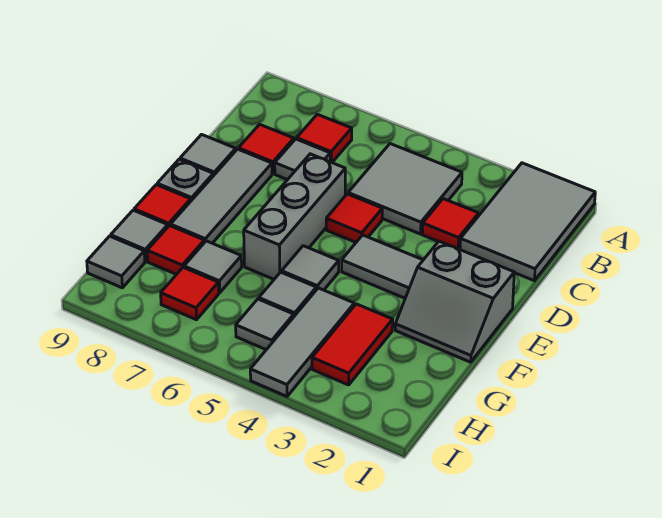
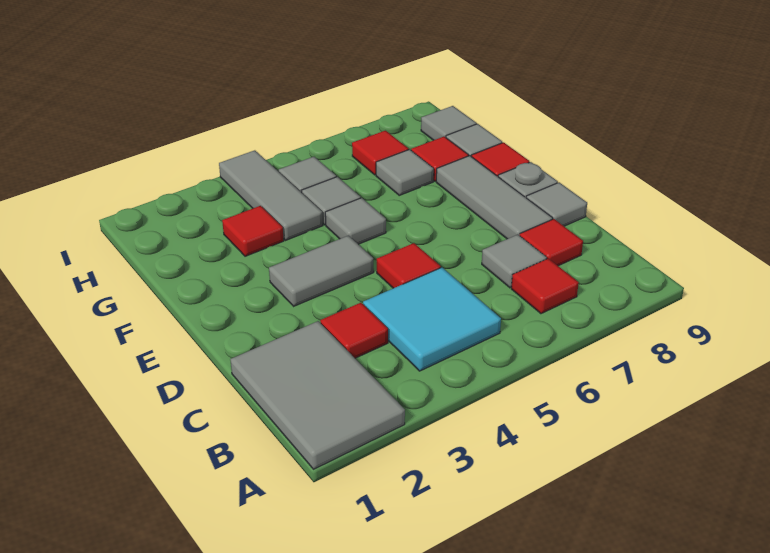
grey 2x2 tile [348,144,462,234] -> cyan 2x2 tile [363,268,501,371]
grey 1x3 brick [244,154,345,279] -> none
grey 2x2 slope [395,241,514,362] -> none
red 1x2 tile [312,304,393,385] -> red 1x1 tile [222,206,284,256]

